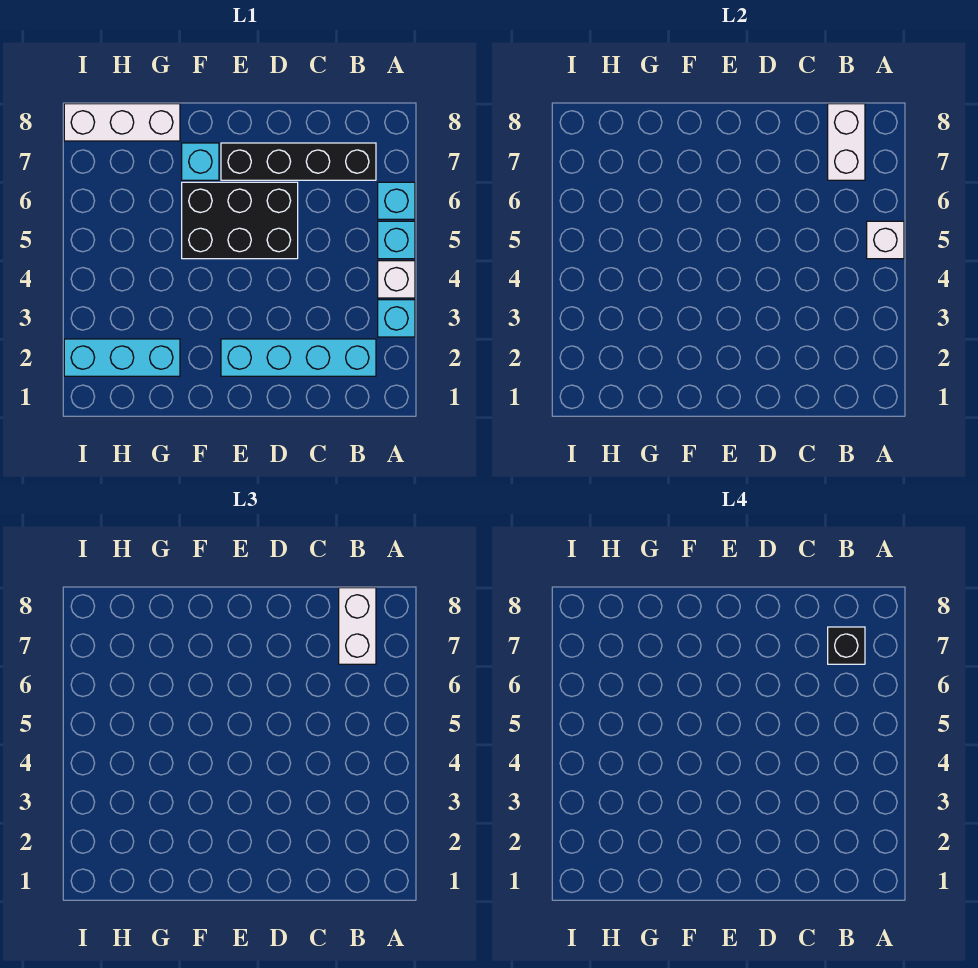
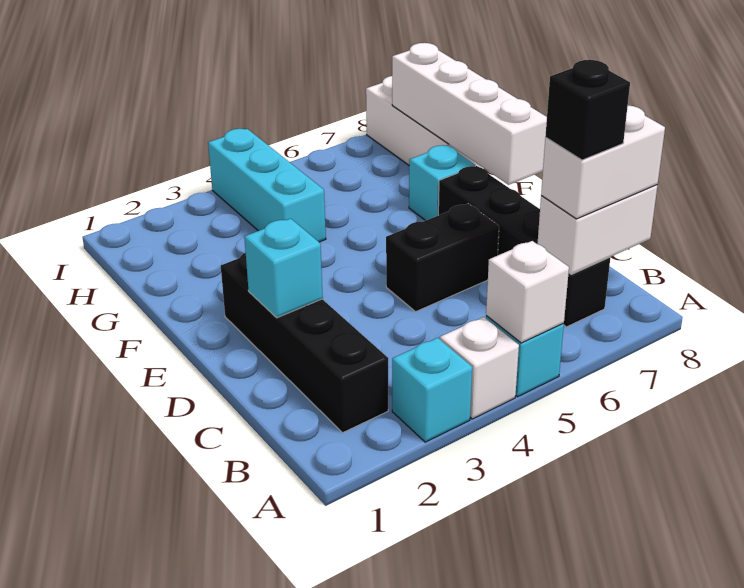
cyan 1x1 brick [378,182,415,219] -> cyan 1x1 brick moved to [244,219,323,318]
cyan 1x4 brick [221,339,376,376] -> black 1x4 brick [221,253,388,433]
black 2x3 brick [182,182,298,259] -> black 1x2 brick [386,204,499,312]
none -> white 1x4 brick [392,43,547,185]
cyan 1x3 brick [64,339,180,376] -> cyan 1x3 brick moved to [208,129,326,242]

